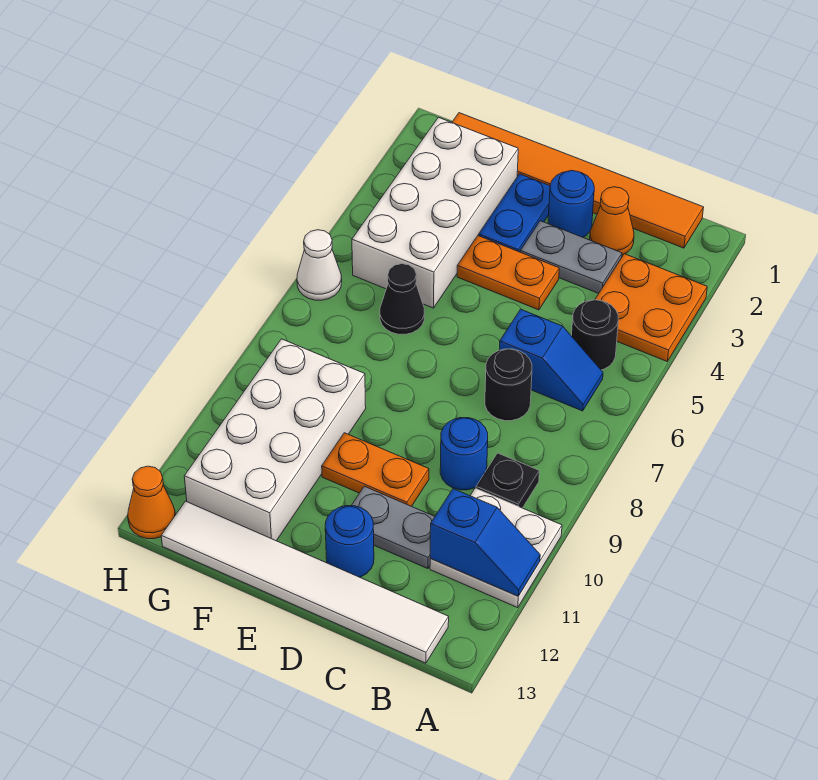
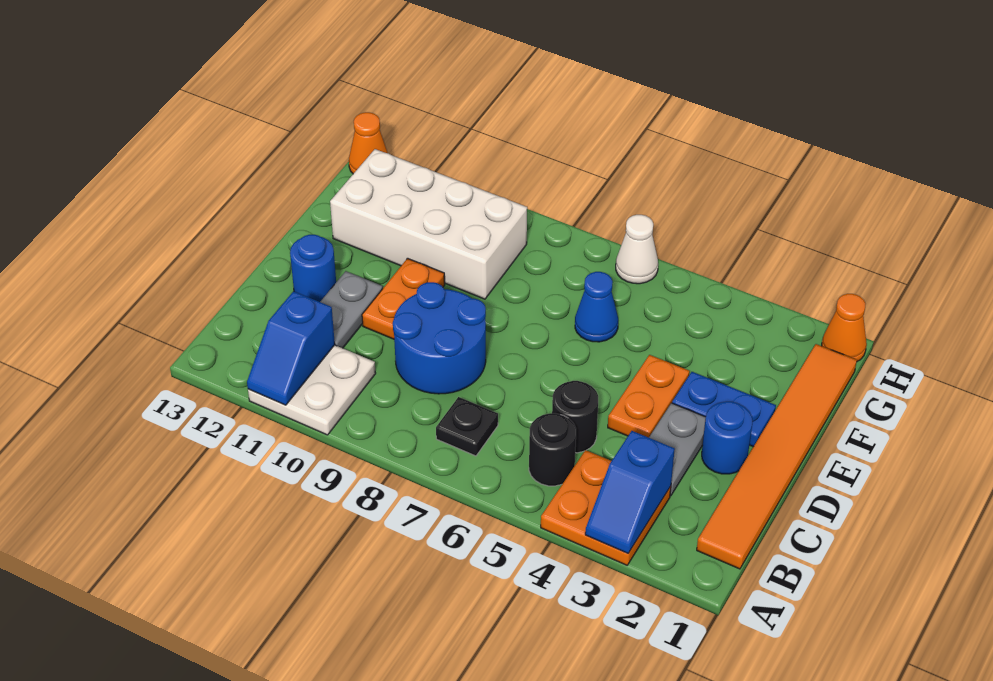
blue 1x2 slope [499,309,603,411] -> blue 1x2 slope moved to [585,431,675,553]
black 1x1 plate [476,453,539,508] -> black 1x1 plate moved to [436,397,498,456]
white 1x6 tile [161,501,449,663] -> none
orange 1x1 cone [590,187,634,255] -> orange 1x1 cone moved to [822,294,867,361]
black 1x1 round brick [485,349,532,421] -> black 1x1 round brick moved to [552,381,598,453]
blue 1x1 round brick [440,418,488,490] -> blue 2x2 round brick [393,282,486,394]
white 2x4 brick [352,117,518,308] -> none
black 1x1 cone [380,264,424,334] -> blue 1x1 cone [575,272,618,342]

